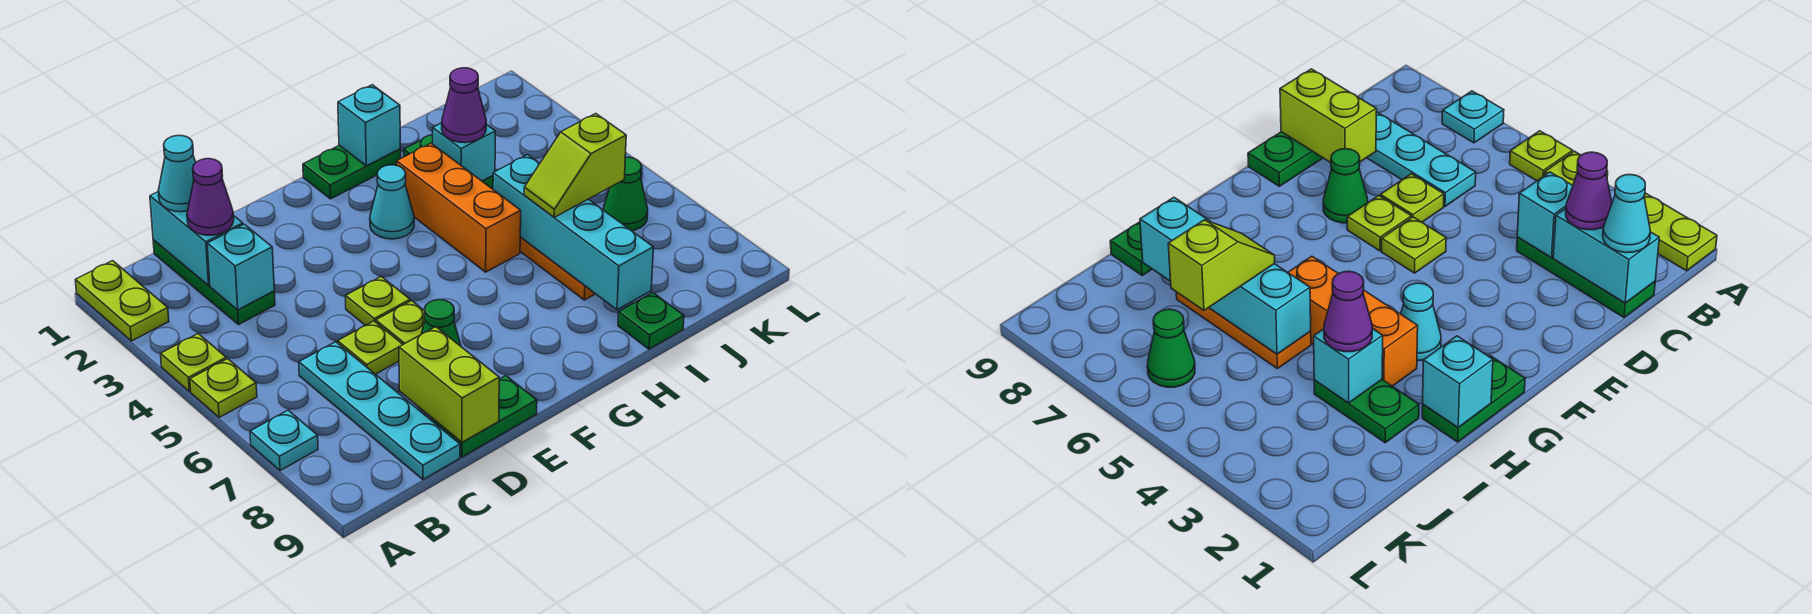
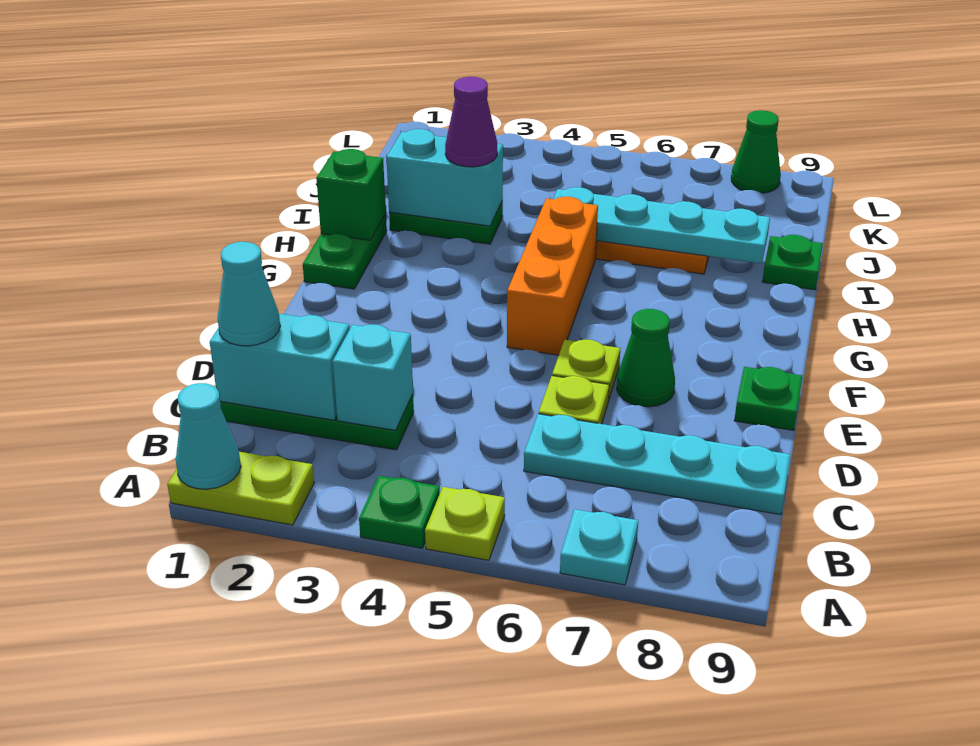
lime 1x1 plate [161,334,226,392] -> green 1x1 plate [359,476,440,548]
purple 1x1 cone [187,159,234,235] -> none
lime 1x2 brick [399,327,499,442] -> none
green 1x2 plate [431,376,537,457] -> green 1x1 plate [734,367,802,430]
lime 1x1 plate [345,276,410,326] -> none
cyan 1x1 cone [370,165,414,239] -> cyan 1x1 cone moved to [176,383,241,489]
cyan 1x1 brick [338,85,401,166] -> green 1x1 brick [316,149,386,240]
orange 1x3 brick [397,143,521,272] -> orange 1x3 brick turned to [507,197,598,355]
cyan 1x1 brick [432,123,495,181] -> cyan 1x2 brick [386,129,503,226]
cyan 1x4 brick [493,155,653,310] -> cyan 1x4 plate [553,187,770,264]
lime 1x2 slope [524,114,626,217] -> none
green 1x1 cone [604,157,648,231] -> green 1x1 cone moved to [731,110,781,193]

